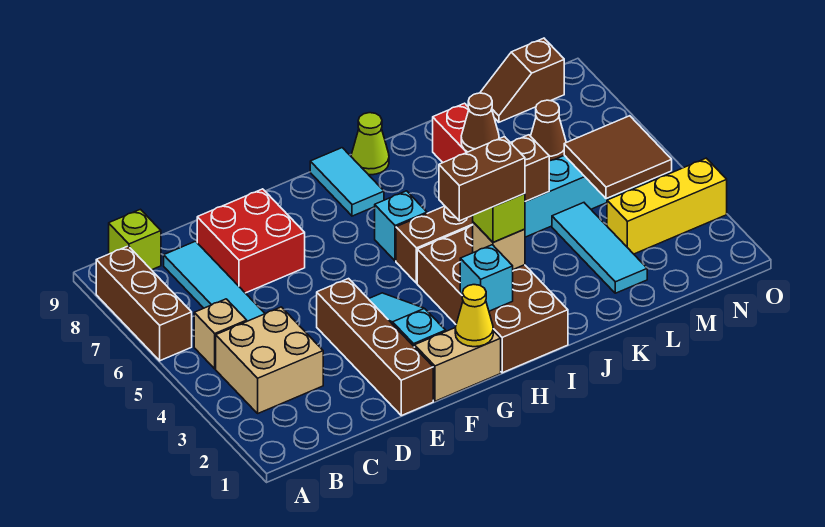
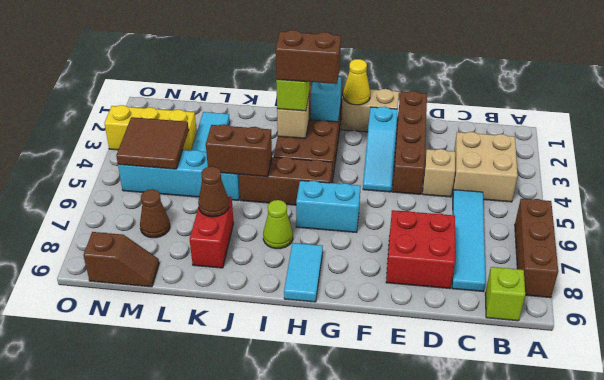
tan 1x1 brick [194,299,247,369] -> tan 1x1 brick moved to [423,149,455,197]
cyan 1x1 brick [375,191,427,261] -> cyan 1x2 brick [296,181,361,233]
lime 1x1 cone [351,113,389,175] -> lime 1x1 cone moved to [263,200,293,249]

